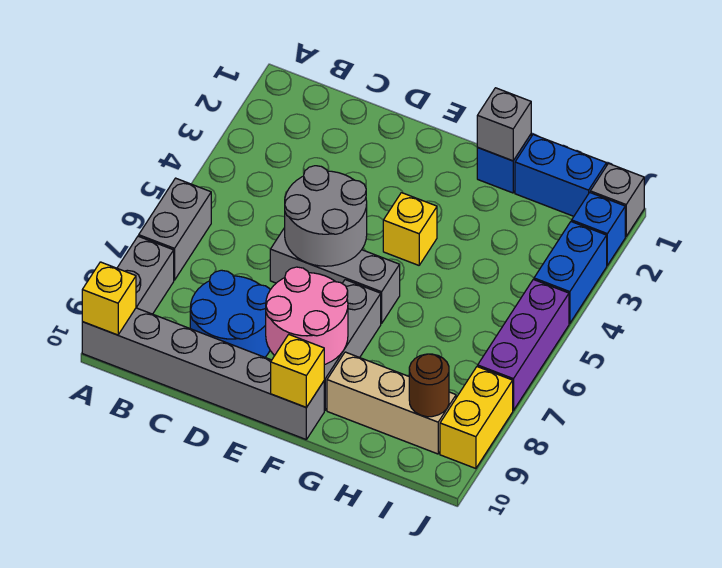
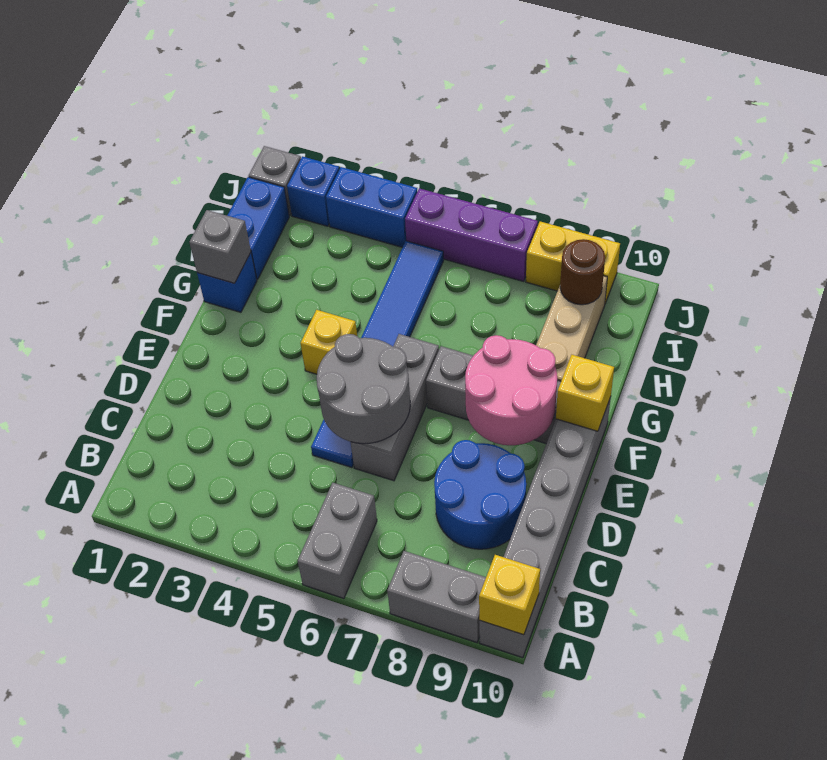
grey 1x2 brick [139,178,211,280] -> grey 1x2 brick turned to [298,483,377,598]
none -> blue 1x6 tile [311,241,444,468]

